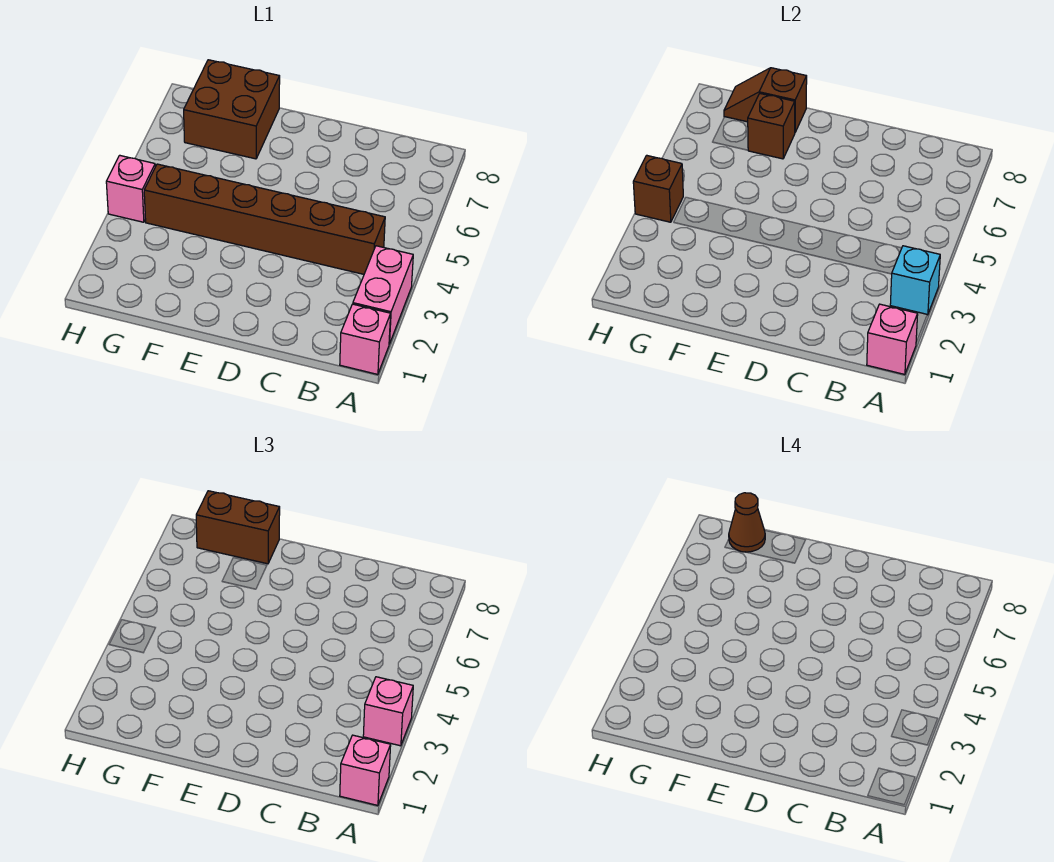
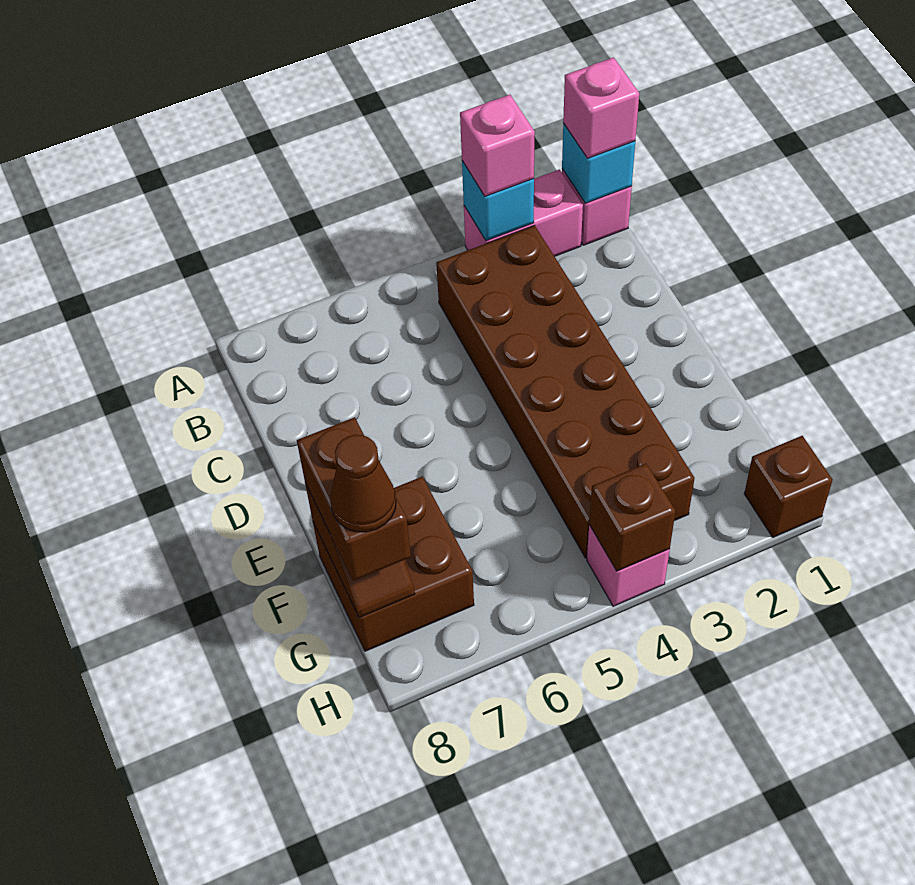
pink 1x1 brick [867,304,918,374] -> cyan 1x1 brick [562,123,635,203]
brown 1x6 brick [144,164,385,274] -> brown 2x6 brick [436,225,695,558]
brown 1x1 brick [748,94,795,159] -> brown 1x1 brick moved to [744,436,832,537]

